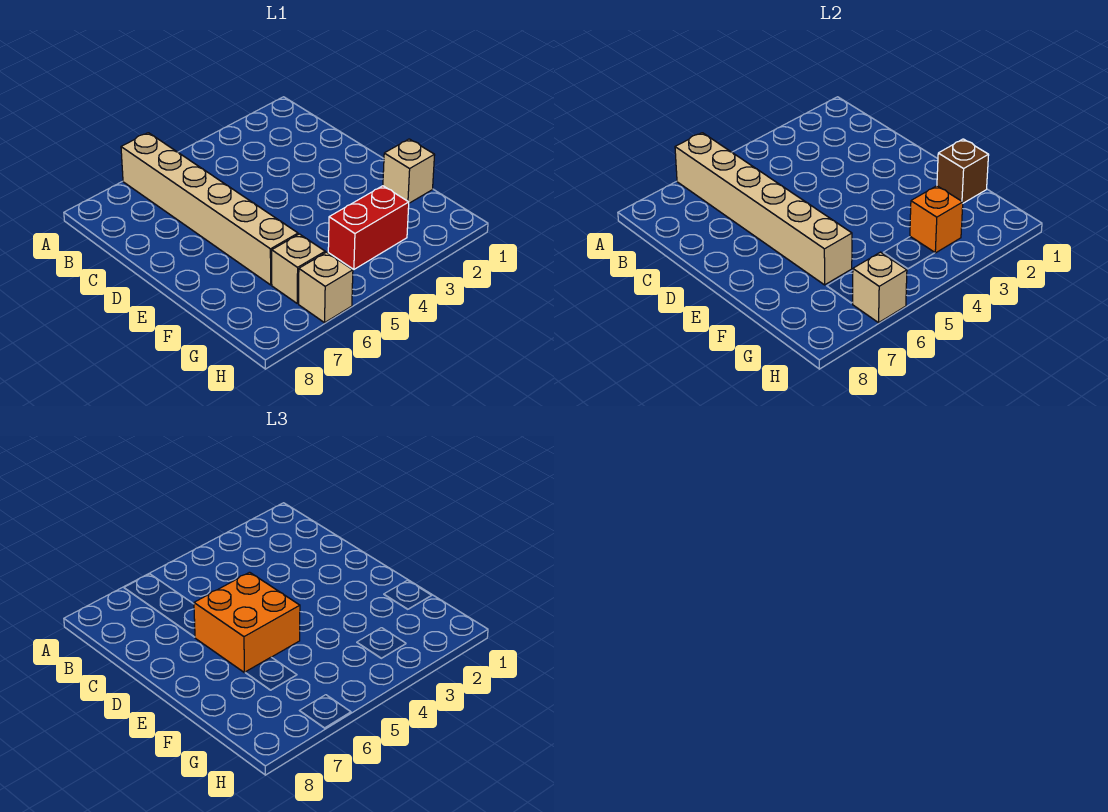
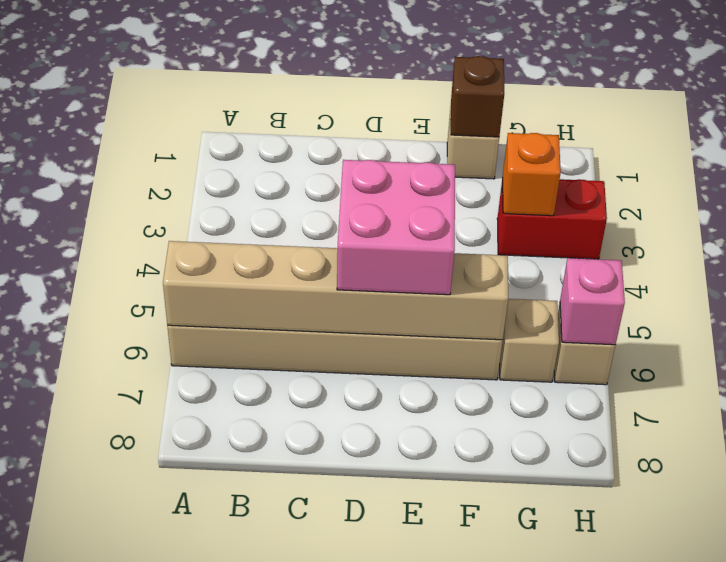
orange 2x2 brick [194,572,300,673] -> pink 2x2 brick [337,160,455,295]
red 1x2 brick [328,186,409,269] -> red 1x2 brick turned to [497,178,607,259]
tan 1x1 brick [853,252,907,323] -> pink 1x1 brick [560,258,625,345]

